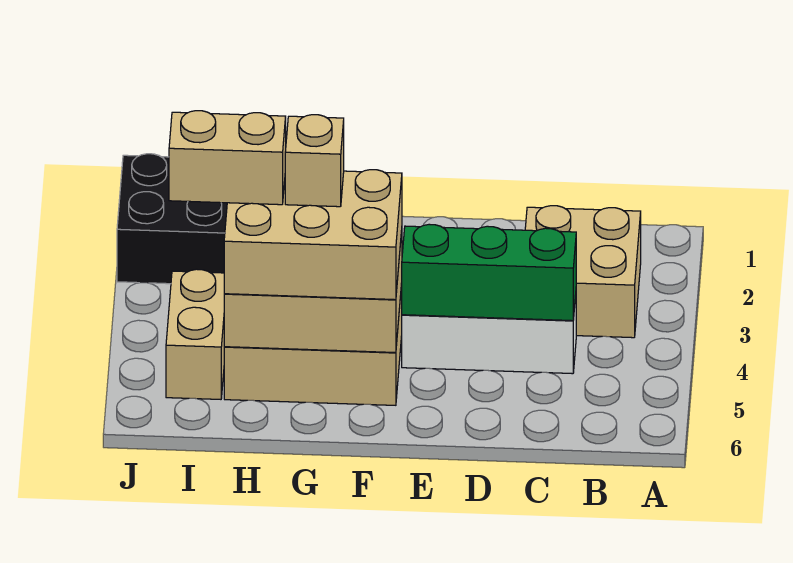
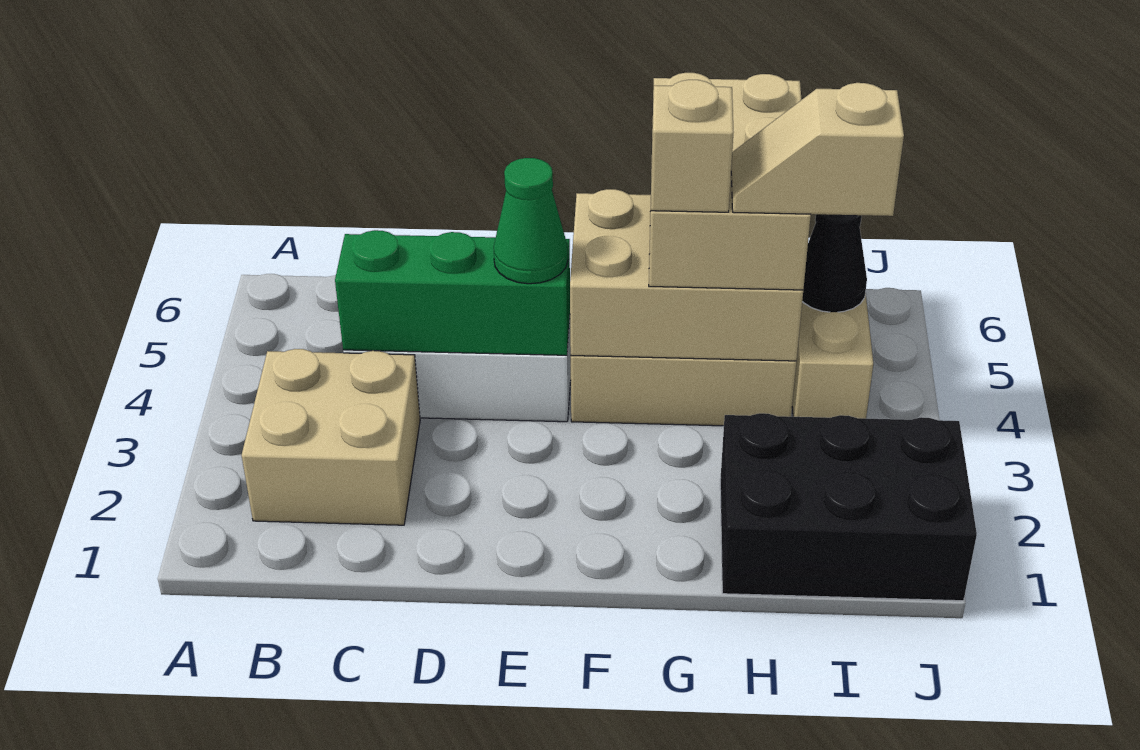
none -> green 1x1 cone [494,158,568,284]
tan 2x3 brick [224,170,402,300] -> tan 2x3 brick turned to [649,73,811,290]
tan 1x2 brick [169,111,286,205] -> tan 1x2 slope [731,83,904,216]
none -> black 1x1 cone [802,214,867,312]

